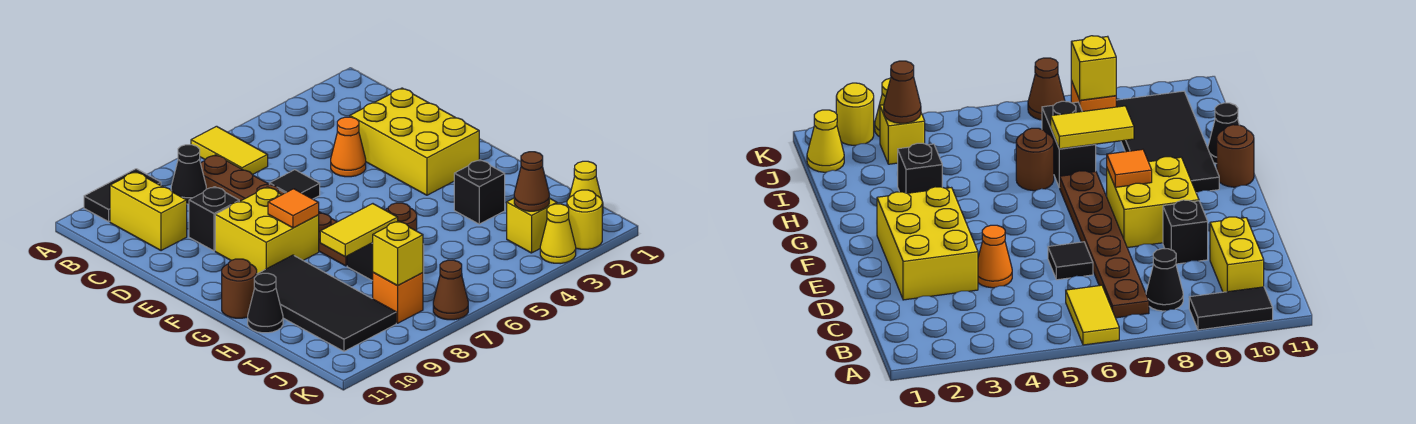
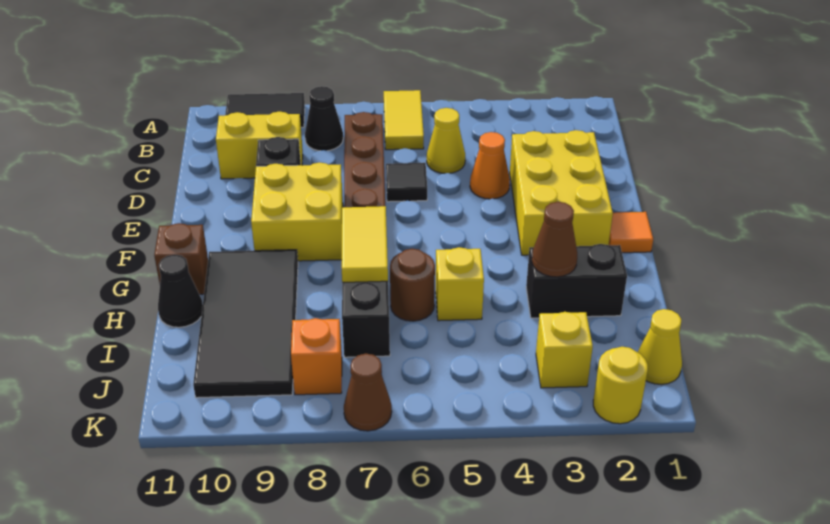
yellow 1x2 brick [110,172,187,251] -> yellow 1x2 brick turned to [216,111,303,179]
orange 1x1 tile [268,189,319,228] -> orange 1x1 tile moved to [609,212,653,253]
brown 1x1 round brick [222,259,257,318] -> brown 1x1 brick [154,223,208,294]
black 1x1 brick [454,160,505,224] -> black 1x2 brick [526,244,627,318]
yellow 1x2 tile [320,204,398,257] -> yellow 1x2 tile turned to [342,206,388,282]
brown 1x1 cone [514,152,549,211] -> brown 1x1 cone moved to [532,202,577,277]
yellow 1x1 brick [373,221,423,286] -> yellow 1x1 brick moved to [436,247,484,321]
yellow 1x1 cone [540,204,576,264] -> yellow 1x1 cone moved to [427,108,465,173]

